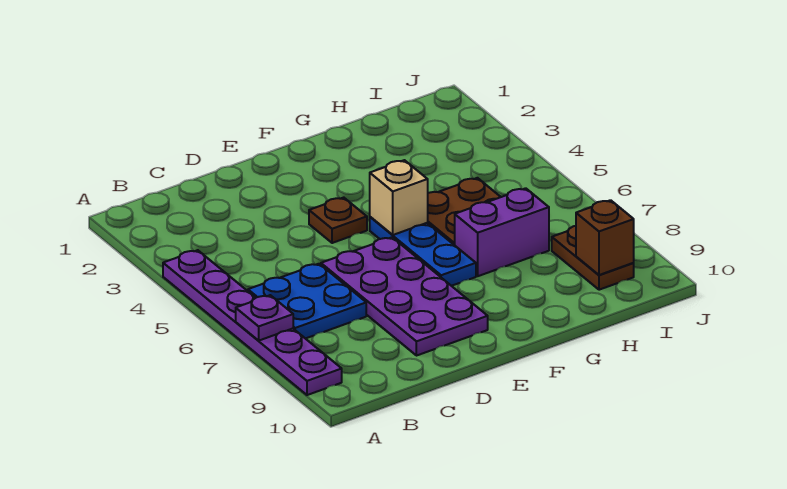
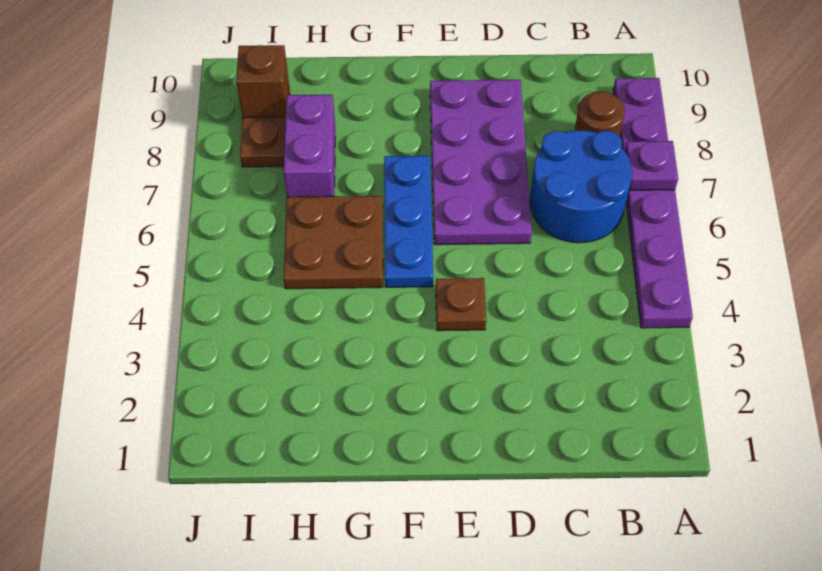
blue 2x2 plate [248,264,366,339] -> blue 2x2 round brick [530,130,632,243]
none -> brown 1x1 round brick [575,92,625,137]
tan 1x1 brick [370,160,428,235] -> none
purple 1x2 brick [455,188,549,276] -> purple 1x2 brick turned to [284,95,335,197]

